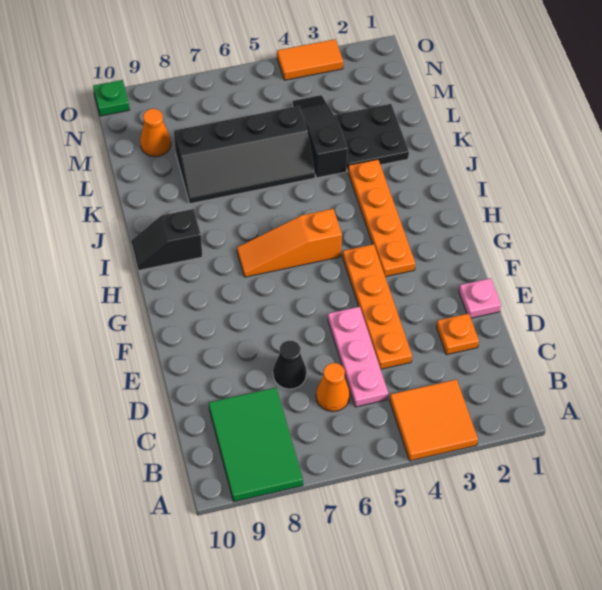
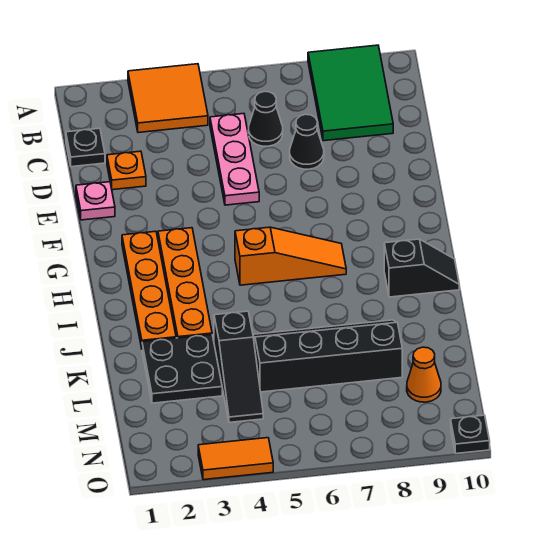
none -> black 1x1 plate [66,128,105,167]
orange 1x1 cone [316,363,350,412] -> black 1x1 cone [248,91,283,146]
orange 1x4 plate [343,244,412,369] -> orange 1x4 plate moved to [122,231,176,348]
green 1x1 plate [93,80,129,116] -> black 1x1 plate [451,415,490,454]

